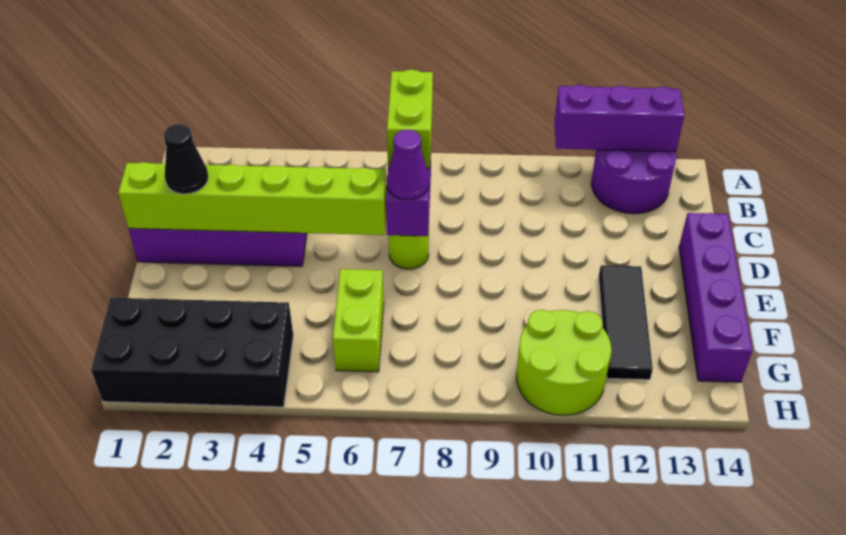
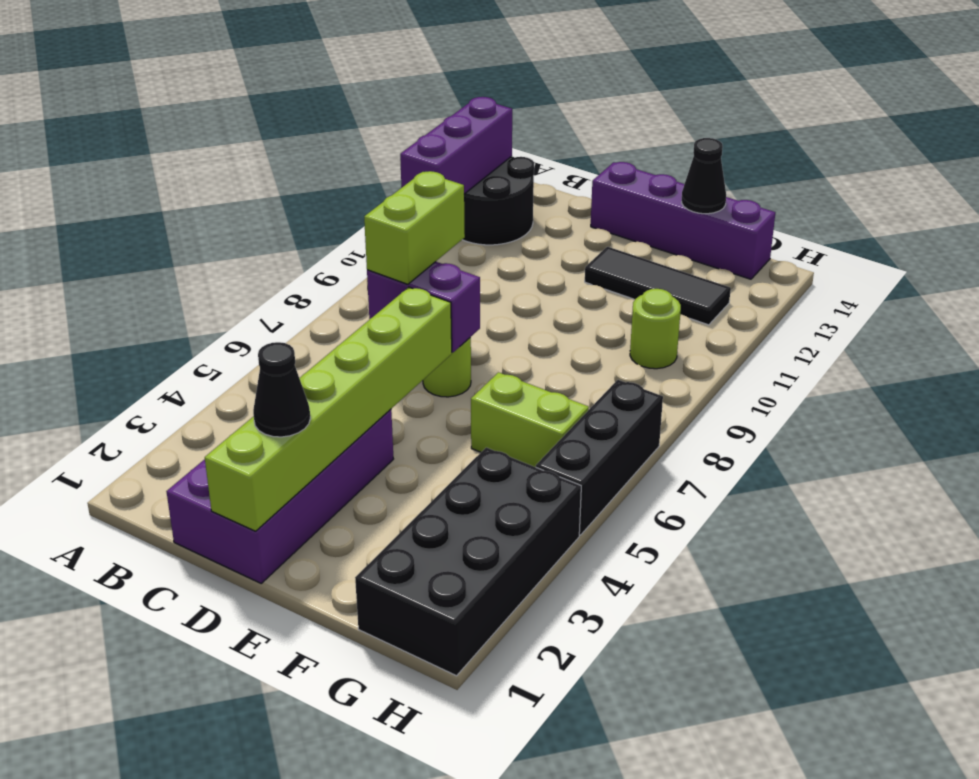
purple 2x2 round brick [591,150,677,214] -> black 2x2 round brick [462,156,534,245]
lime 1x2 brick [387,70,433,168] -> lime 1x2 brick turned to [364,171,465,284]
purple 1x1 cone [387,130,429,200] -> none
none -> black 1x1 cone [682,138,726,214]
lime 2x2 round brick [516,310,611,415] -> lime 1x1 round brick [630,289,681,369]
none -> black 1x3 brick [536,380,663,535]

